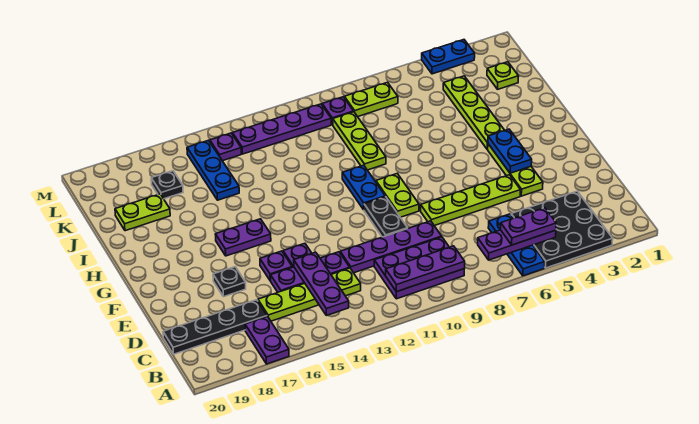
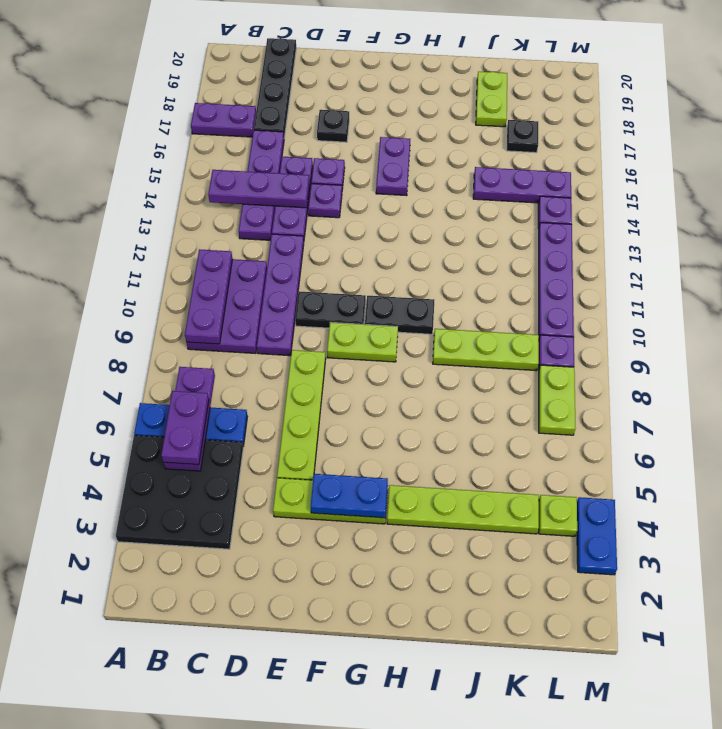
lime 1x4 plate [258,268,361,321] -> purple 1x4 plate [239,130,284,240]
blue 1x2 plate [342,165,385,210] -> black 1x2 plate [365,296,434,334]
blue 1x3 plate [187,140,239,200] -> purple 1x3 plate [473,167,571,203]
lime 1x1 plate [487,62,519,89] -> lime 1x1 plate moved to [539,495,577,536]

